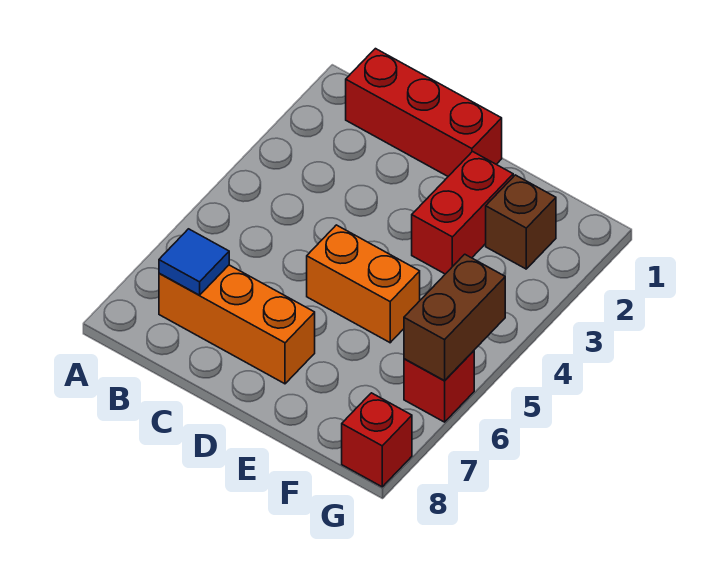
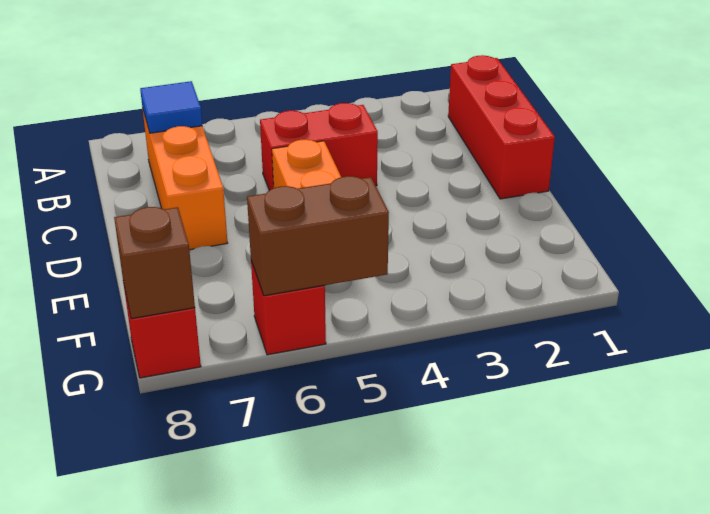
red 1x2 brick [412,152,513,274] -> red 1x2 brick moved to [260,103,378,190]
brown 1x1 brick [486,175,556,269] -> brown 1x1 brick moved to [114,207,195,319]

